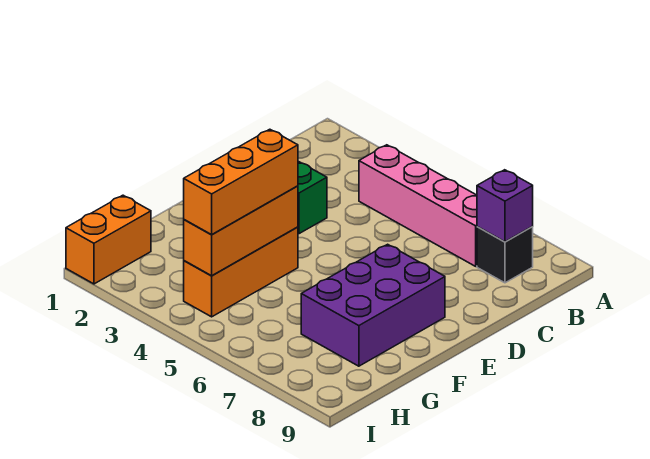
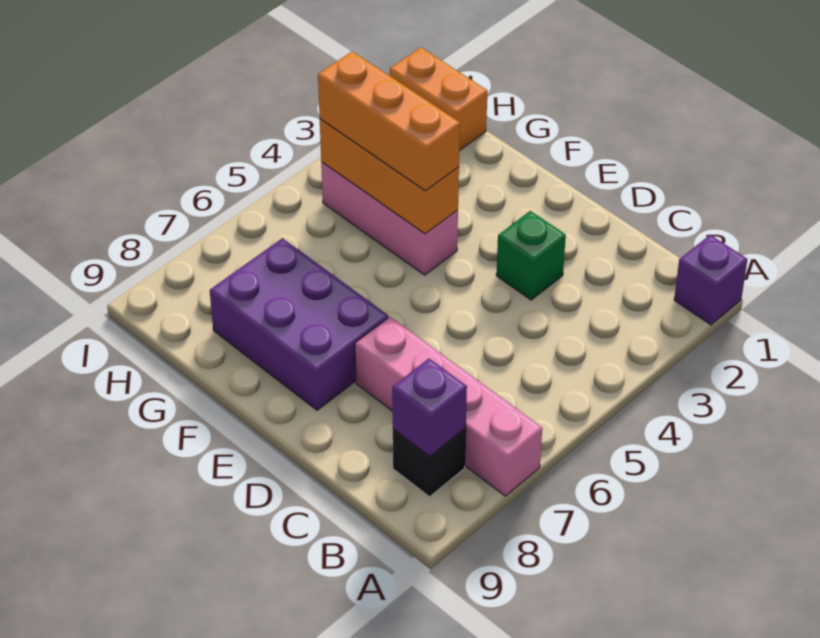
none -> purple 1x1 brick [674,235,747,325]
pink 1x4 brick [359,145,477,266] -> pink 1x4 brick turned to [355,317,542,496]
orange 1x3 brick [184,227,298,317] -> pink 1x3 brick [321,162,458,275]

